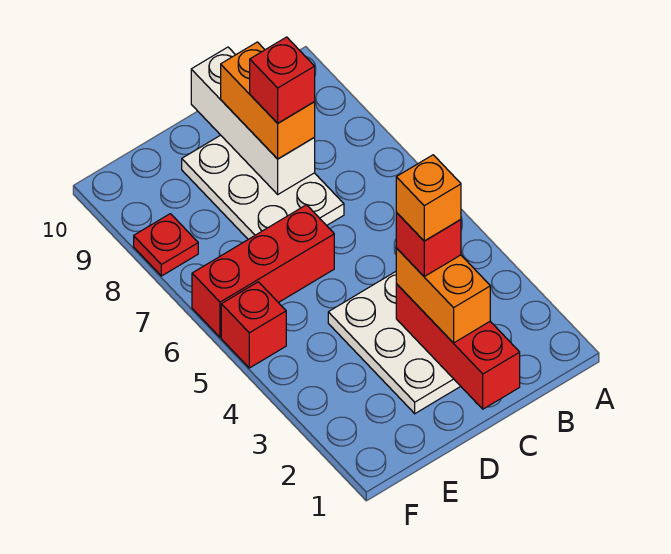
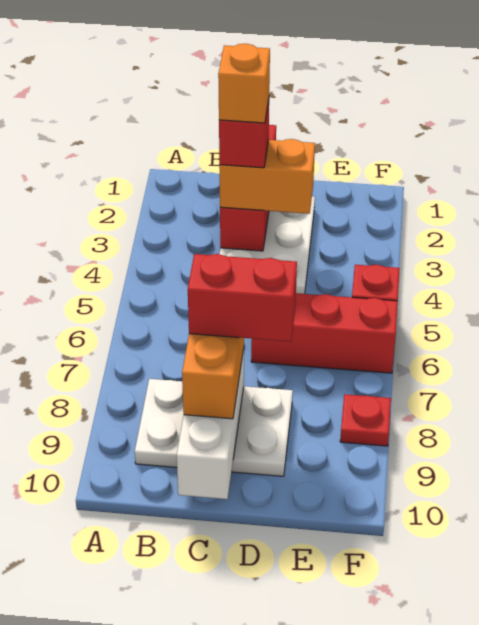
orange 1x2 brick [396,248,490,343] -> orange 1x2 brick turned to [219,139,315,214]
white 2x3 plate [182,135,344,239] -> white 2x3 plate turned to [135,379,293,476]
red 1x1 brick [250,37,315,123] -> red 1x2 brick [188,254,297,342]

